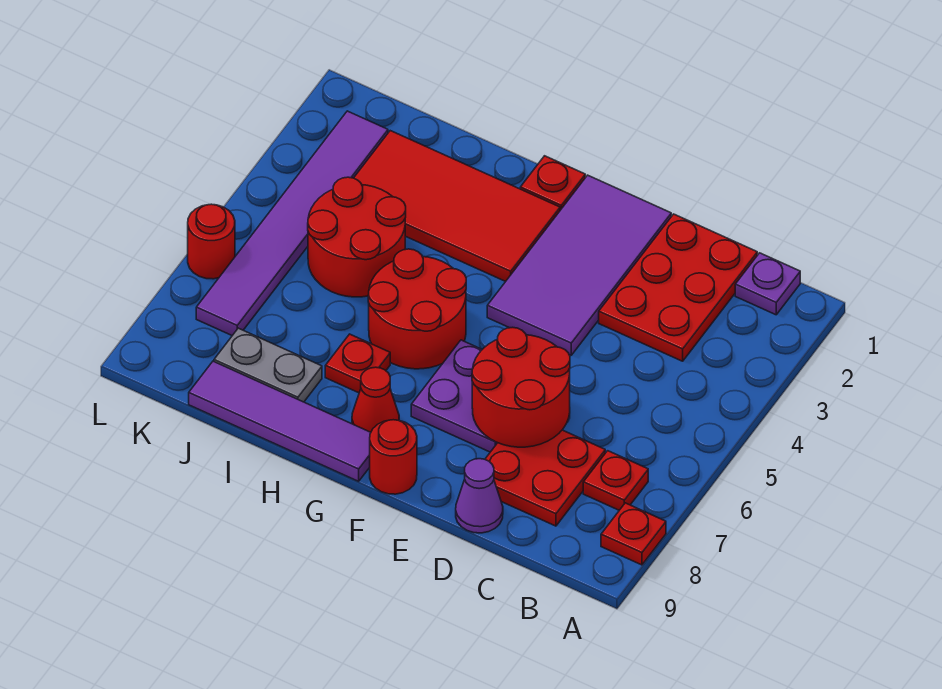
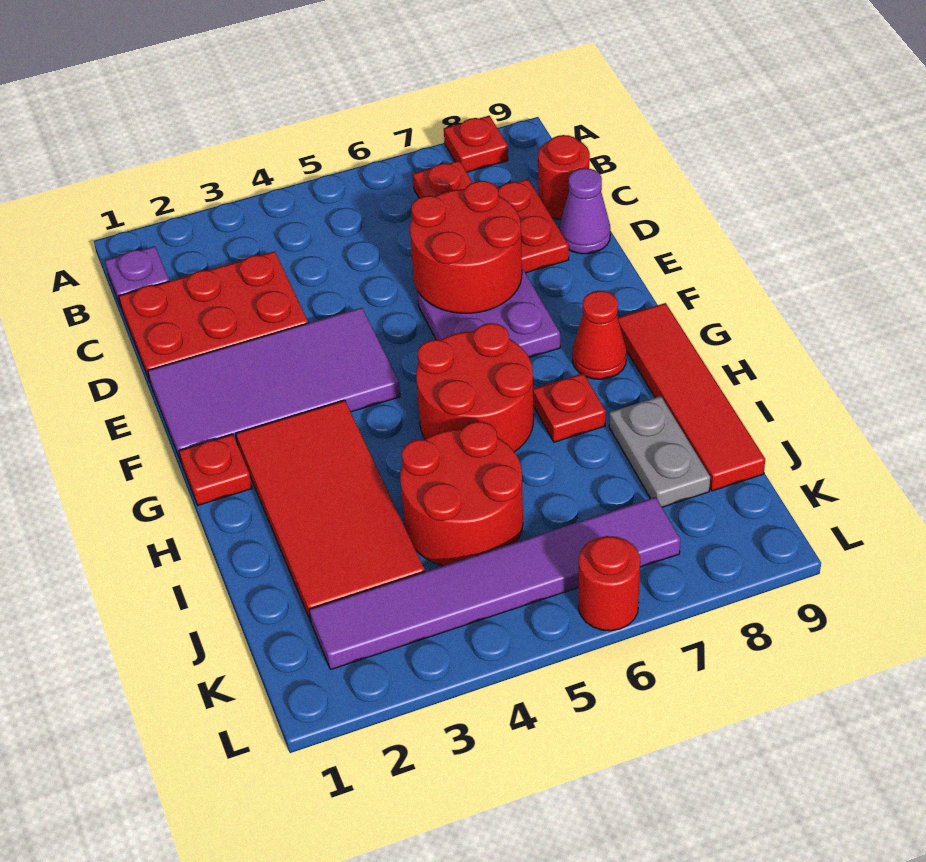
red 1x1 round brick [370,420,417,494] -> red 1x1 round brick moved to [538,135,590,219]
purple 1x4 tile [189,361,371,481] -> red 1x4 tile [618,303,765,491]

